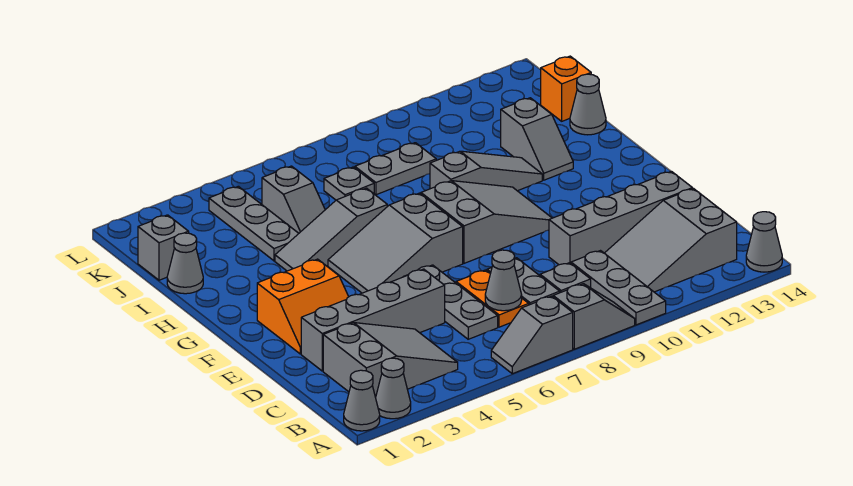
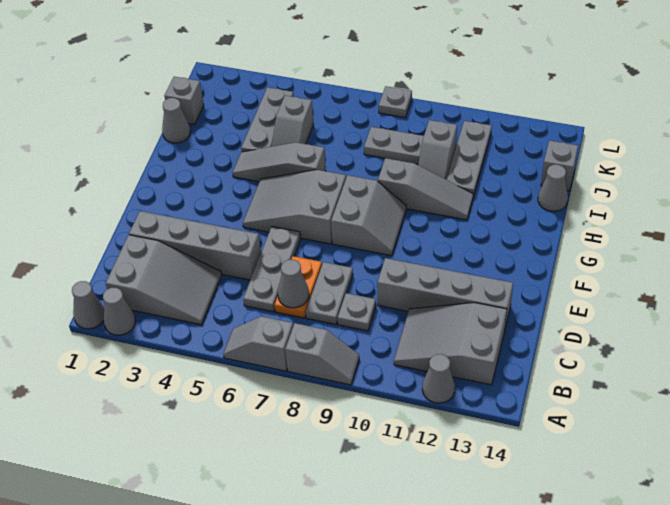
grey 1x3 plate [571,251,666,325] -> grey 1x3 plate moved to [447,121,492,197]
grey 1x1 cone [746,212,782,272] -> grey 1x1 cone moved to [422,354,455,403]
orange 2x2 slope [257,259,349,354] -> none
grey 2x3 slope [421,181,552,263] -> grey 2x2 slope [331,175,406,256]
grey 1x2 slope [501,98,573,180] -> grey 1x2 slope moved to [418,120,457,180]
grey 1x1 plate [324,167,374,200] -> grey 1x1 plate moved to [379,86,412,118]
orange 1x1 brick [541,56,591,121] -> grey 1x1 brick [541,141,578,191]

